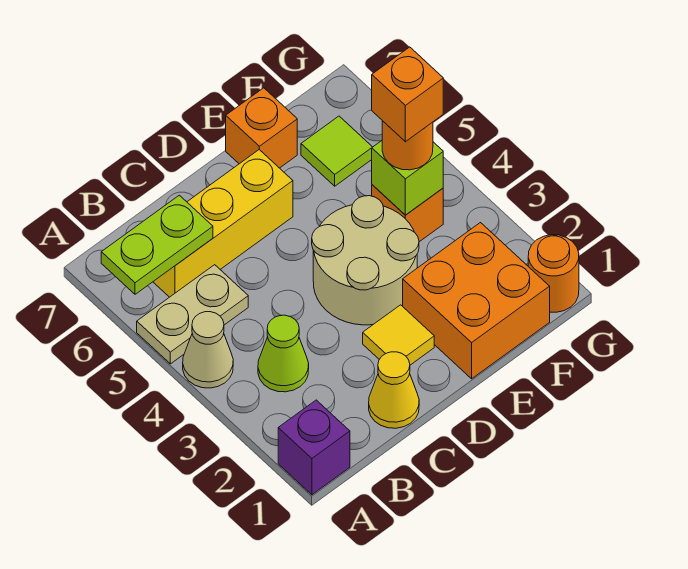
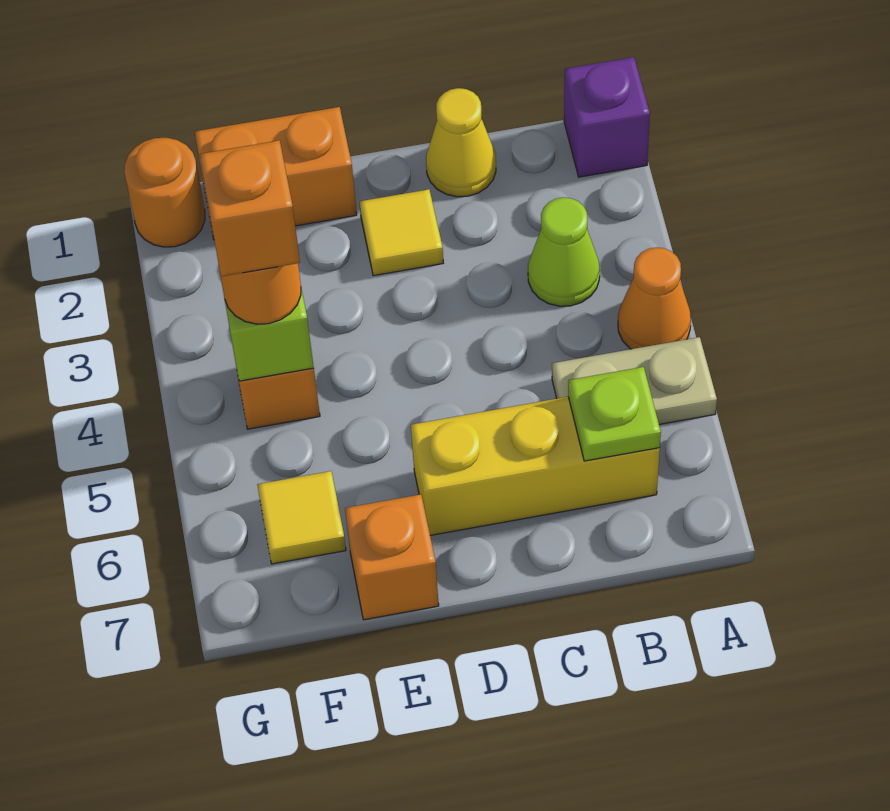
tan 1x1 cone [183,312,233,388] -> orange 1x1 cone [618,247,691,349]
lime 1x2 plate [101,195,213,294] -> lime 1x1 plate [568,367,661,461]
tan 2x2 round brick [312,196,419,325] -> none
orange 2x2 brick [403,223,550,379] -> orange 1x2 brick [195,107,357,239]
lime 1x1 tile [301,116,372,186] -> yellow 1x1 tile [257,471,346,564]

